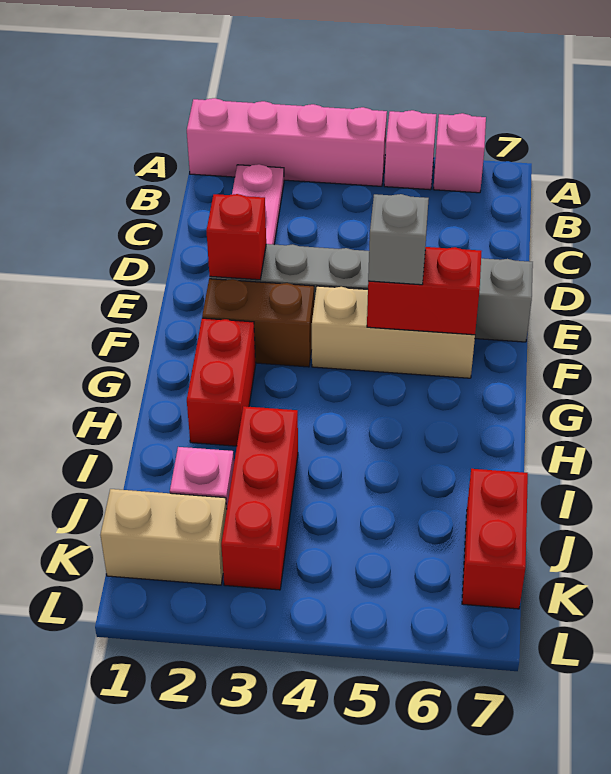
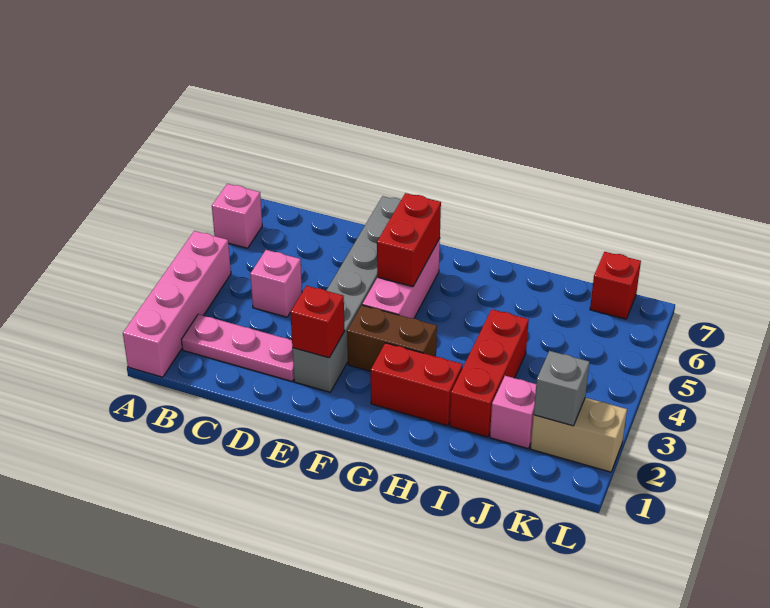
pink 1x1 brick [384,110,436,190] -> pink 1x1 brick moved to [250,250,302,317]
brown 1x2 brick [202,279,314,367] -> brown 1x2 brick turned to [347,305,437,371]
tan 1x3 brick [312,286,475,378] -> pink 1x3 brick [362,238,440,318]
grey 1x1 brick [368,194,429,285] -> grey 1x1 brick moved to [534,351,589,426]
red 1x3 brick [221,406,298,590] -> red 1x3 brick turned to [450,309,529,437]
red 1x2 brick [462,469,528,609] -> red 1x1 brick [590,252,641,319]
tan 1x2 brick [100,489,227,585] -> tan 1x2 brick turned to [531,398,627,472]

